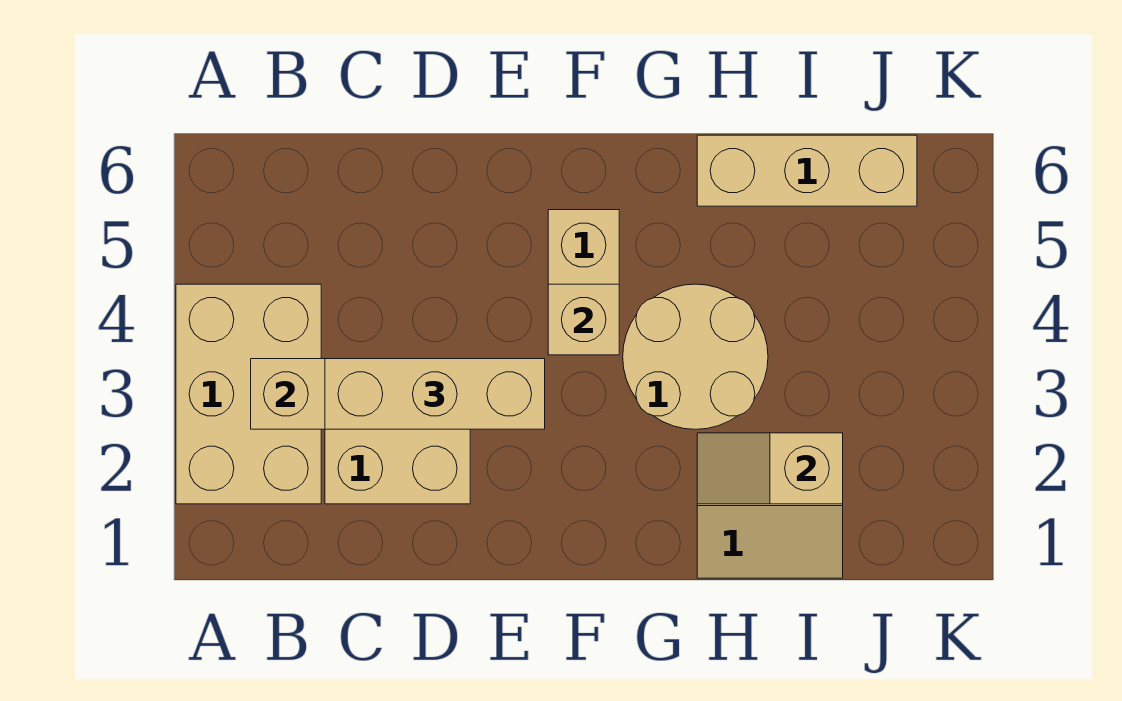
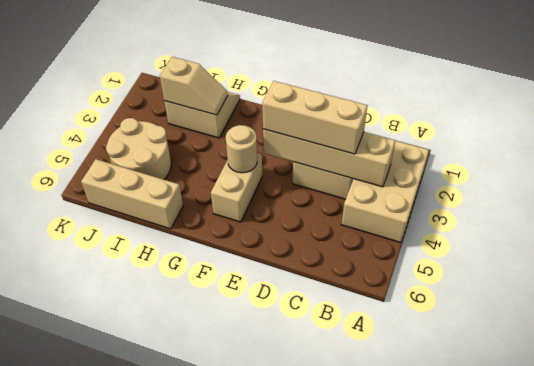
tan 1x1 brick [548,284,619,355] -> tan 1x1 round brick [226,125,257,173]
tan 2x2 round brick [623,284,768,429] -> tan 2x2 round brick moved to [106,118,171,179]

